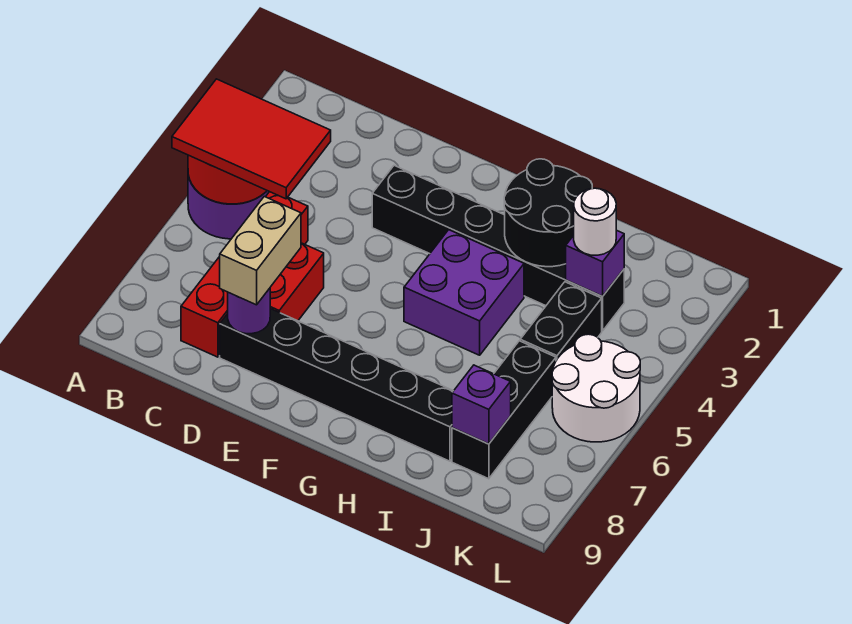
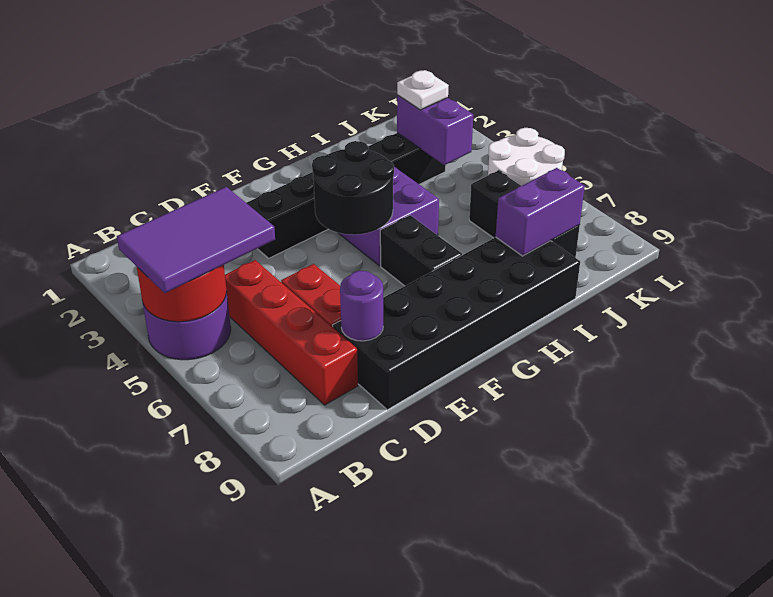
red 2x3 tile [172,79,331,199] -> purple 2x3 tile [117,187,275,293]
tan 1x2 brick [220,197,301,305] -> none
black 1x6 brick [220,309,453,461] -> black 2x6 brick [333,237,580,410]
black 2x2 round brick [504,159,592,267] -> black 2x2 round brick moved to [312,141,394,235]
purple 1x1 brick [566,230,624,296] -> purple 1x2 brick [397,95,473,165]
white 1x1 round brick [574,188,616,255] -> white 1x1 plate [397,70,449,110]
black 1x2 brick [520,282,602,360] -> black 1x2 brick moved to [380,215,462,286]
purple 1x1 brick [452,365,511,444] -> purple 1x2 brick [496,168,585,256]

